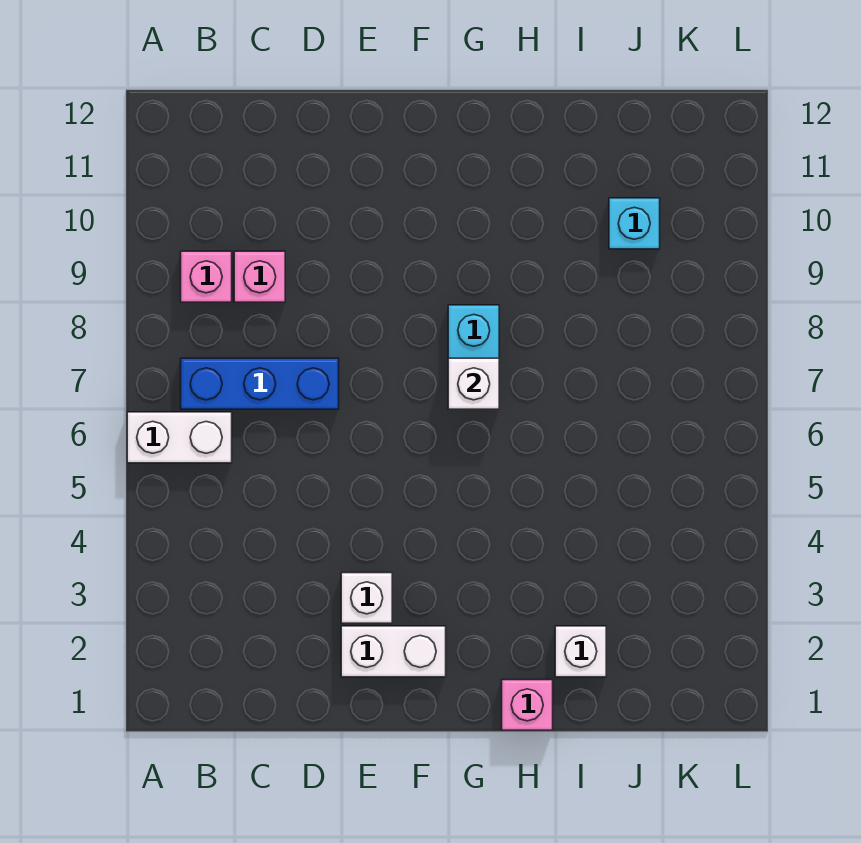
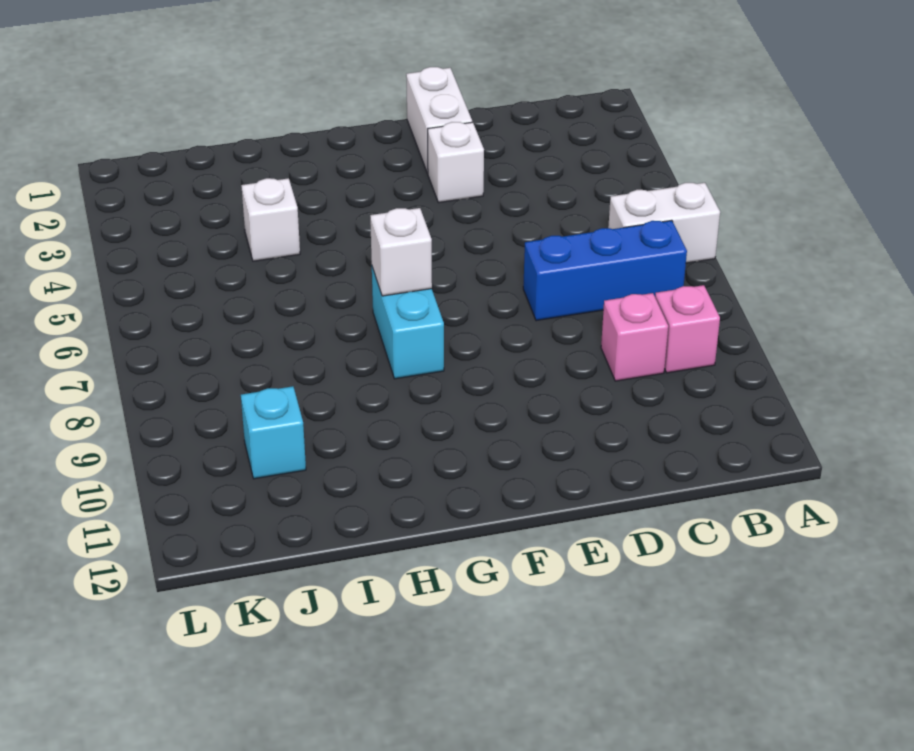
white 1x2 brick [341,626,446,677] -> white 1x2 brick turned to [406,67,472,173]
pink 1x1 brick [502,680,553,730] -> none
white 1x1 brick [555,626,606,677] -> white 1x1 brick moved to [241,178,300,261]

